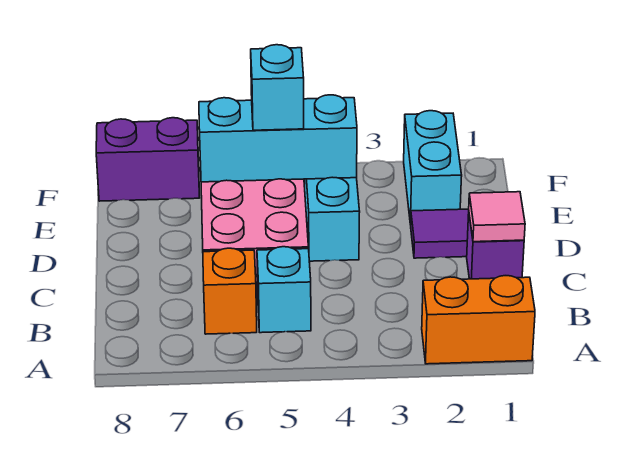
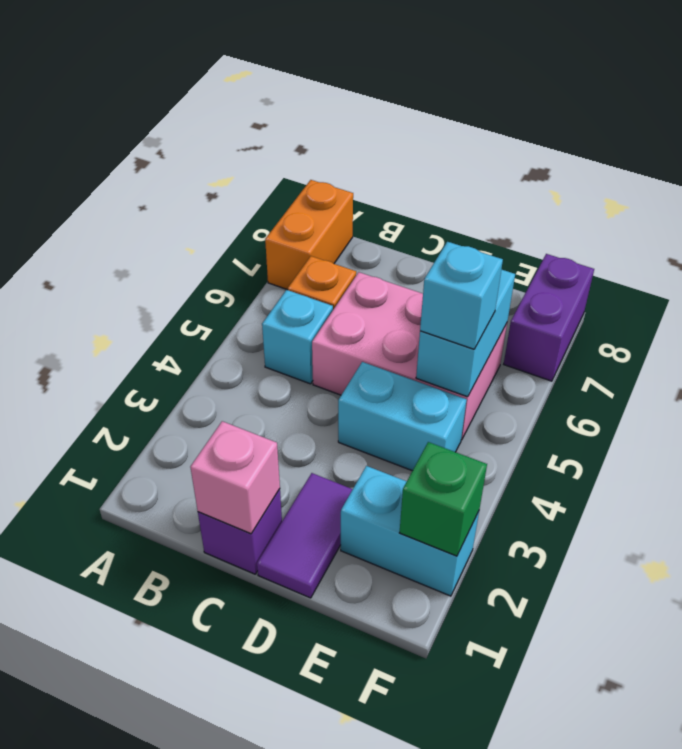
orange 1x2 brick [422,276,535,364] -> orange 1x2 brick moved to [265,180,353,290]
pink 1x1 tile [469,192,525,242] -> pink 1x1 brick [190,421,280,534]
cyan 1x3 brick [199,95,357,182] -> cyan 1x2 brick [416,269,515,397]
none -> green 1x1 brick [400,442,487,556]

